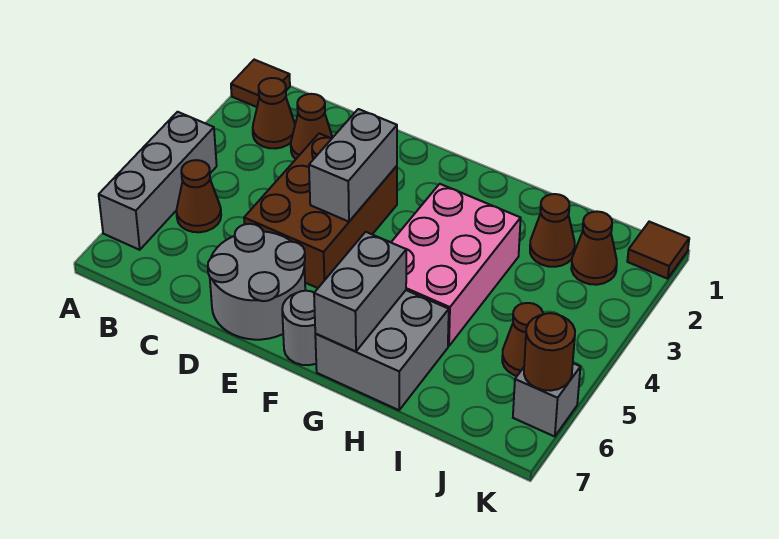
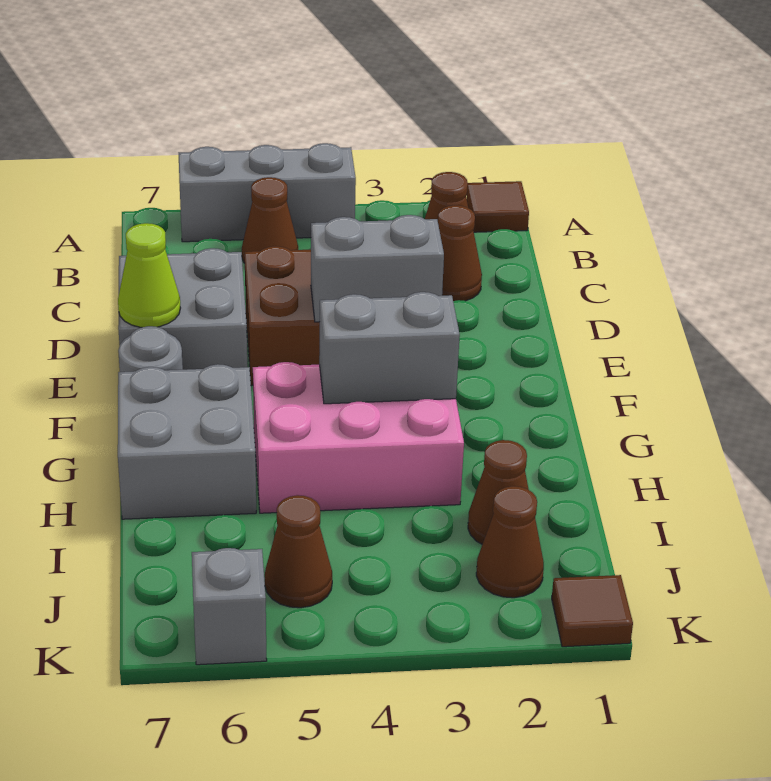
grey 2x2 round brick [208,224,305,340] -> grey 2x2 brick [118,248,247,370]
none -> lime 1x1 cone [118,223,180,327]
grey 1x2 brick [314,232,406,352] -> grey 1x2 brick moved to [319,292,460,404]
brown 1x1 round brick [524,313,575,391] -> none

